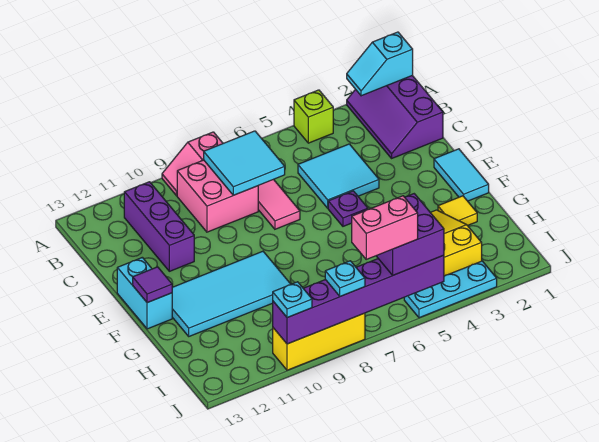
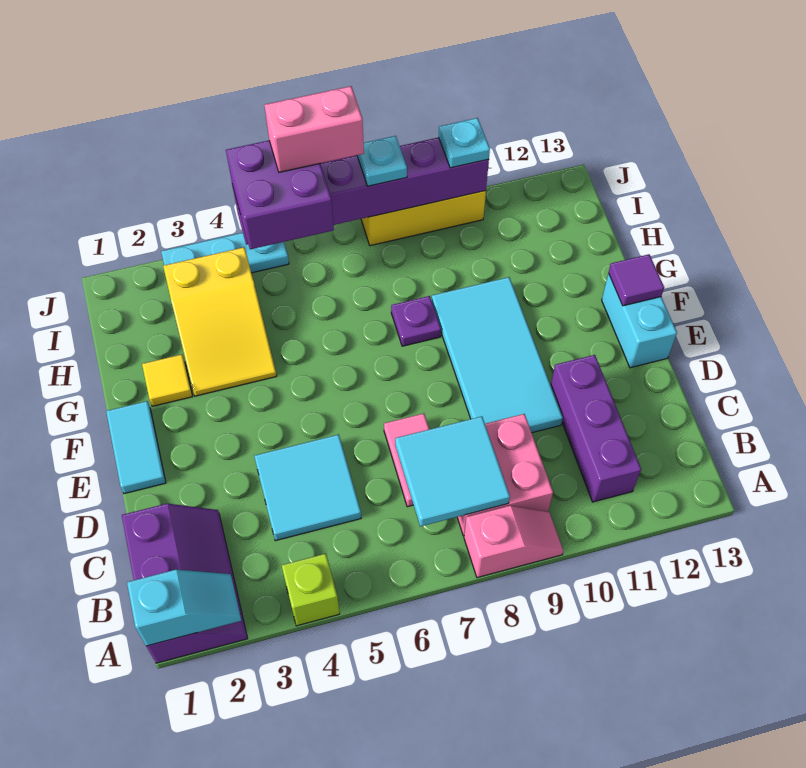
purple 1x1 plate [328,191,368,226] -> purple 1x1 plate moved to [391,296,441,346]
cyan 2x4 tile [172,251,291,336] -> cyan 2x4 tile turned to [431,277,563,433]

